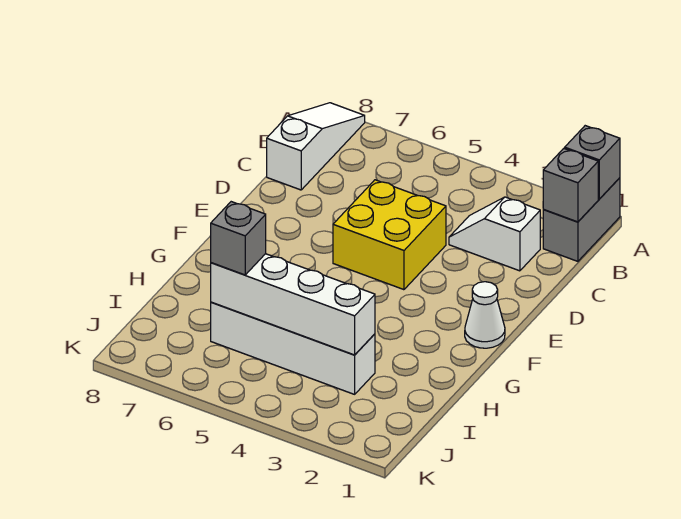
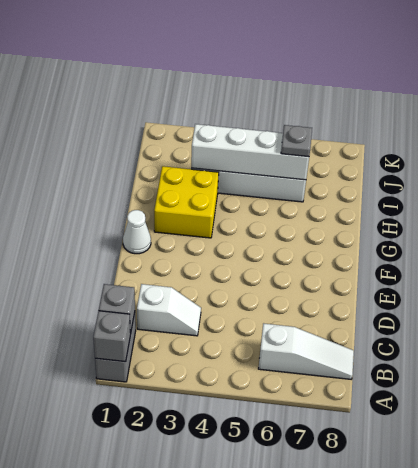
white 1x3 slope [267,103,365,190] -> white 1x3 slope turned to [258,323,354,379]
yellow 2x2 brick [333,180,446,290] -> yellow 2x2 brick moved to [154,166,219,238]
grey 1x1 brick [211,202,266,275] -> grey 1x1 plate [281,125,312,157]

